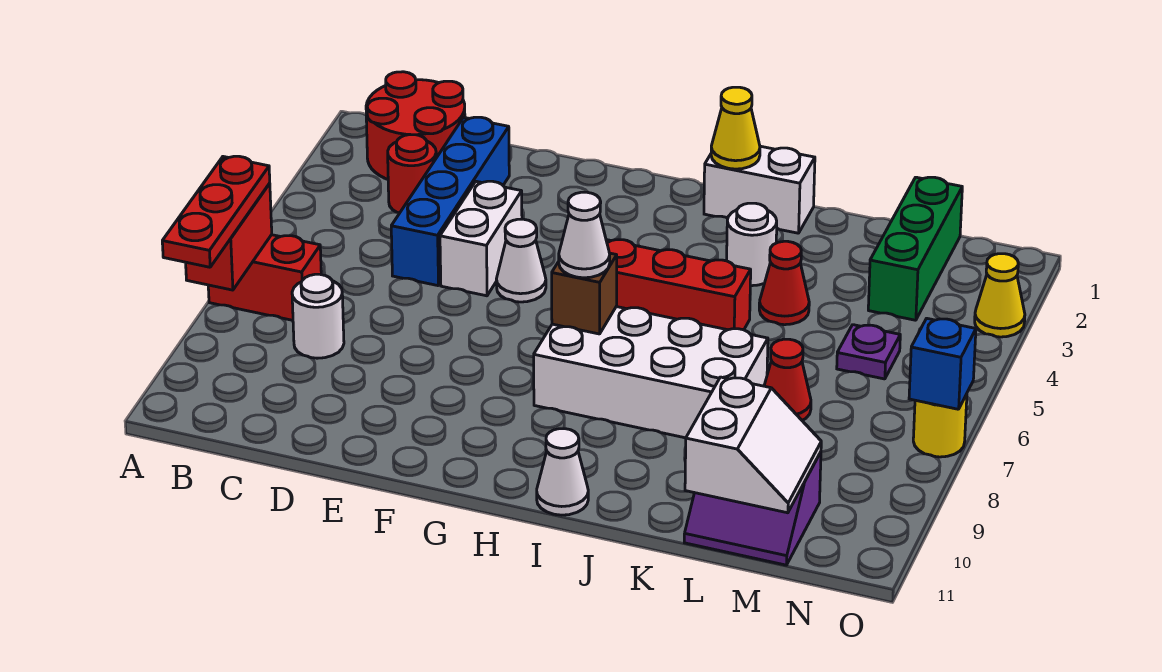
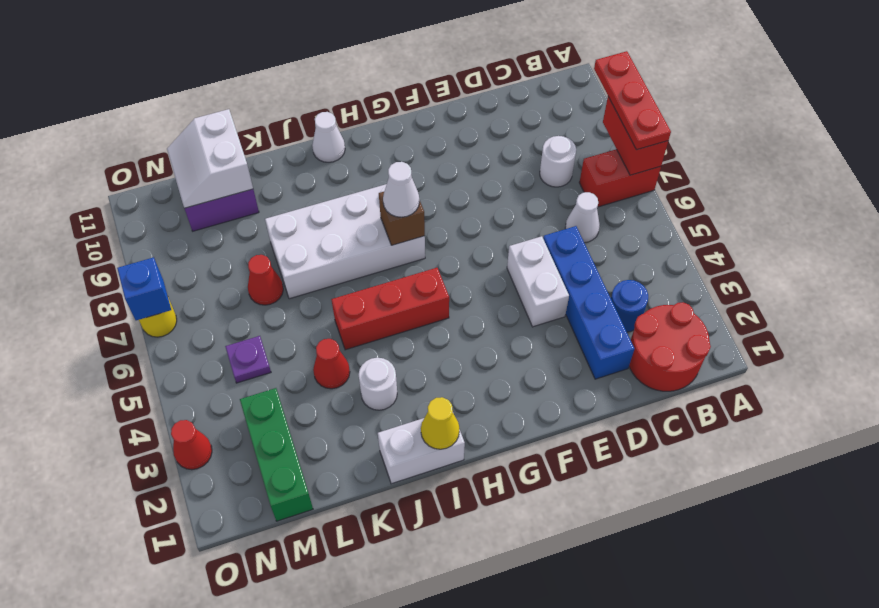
red 1x1 round brick [388,135,436,213] -> blue 1x1 round brick [611,280,648,332]
white 1x1 cone [496,219,546,302] -> white 1x1 cone moved to [565,192,600,243]
yellow 1x1 cone [975,254,1025,337] -> red 1x1 cone [171,420,212,470]

